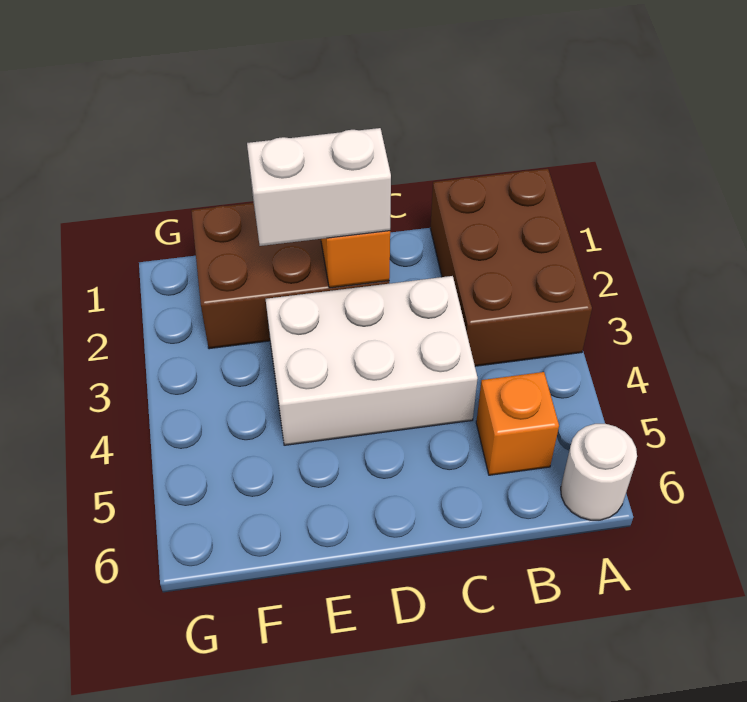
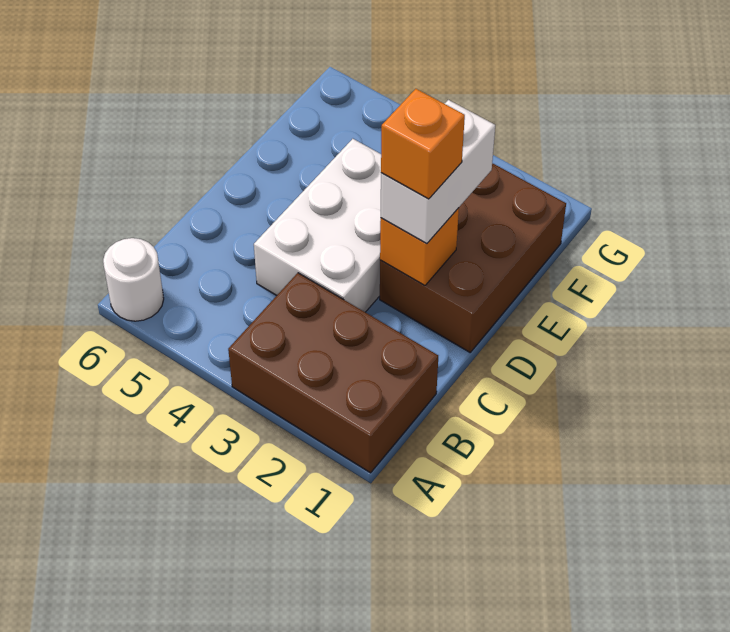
orange 1x1 brick [476,372,559,475] -> orange 1x1 brick moved to [381,89,465,199]

